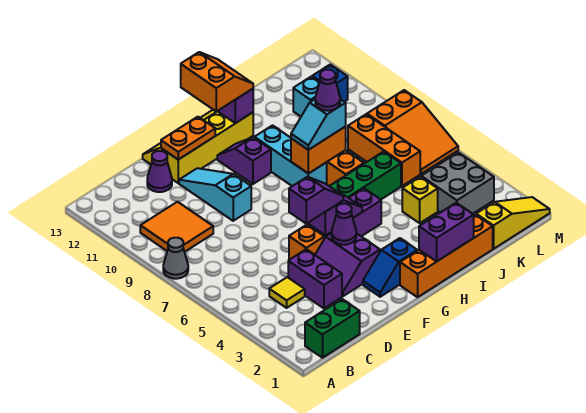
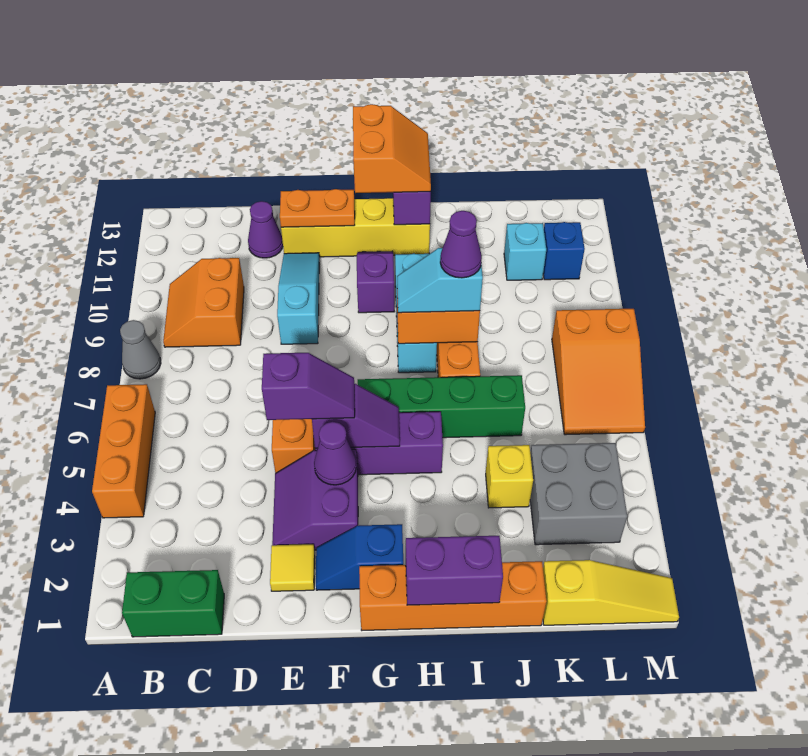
orange 2x2 tile [140,202,213,252] -> orange 2x2 slope [163,258,244,347]
yellow 1x1 tile [269,277,305,308] -> yellow 1x1 tile moved to [270,544,315,591]
purple 1x2 brick [288,249,342,308] -> none
orange 1x3 brick [348,114,420,186] -> orange 1x3 brick moved to [92,384,155,518]

